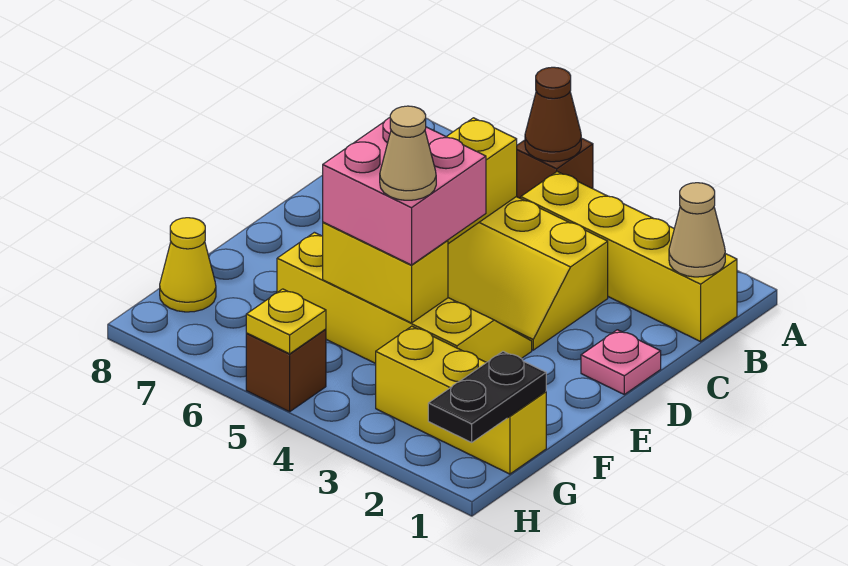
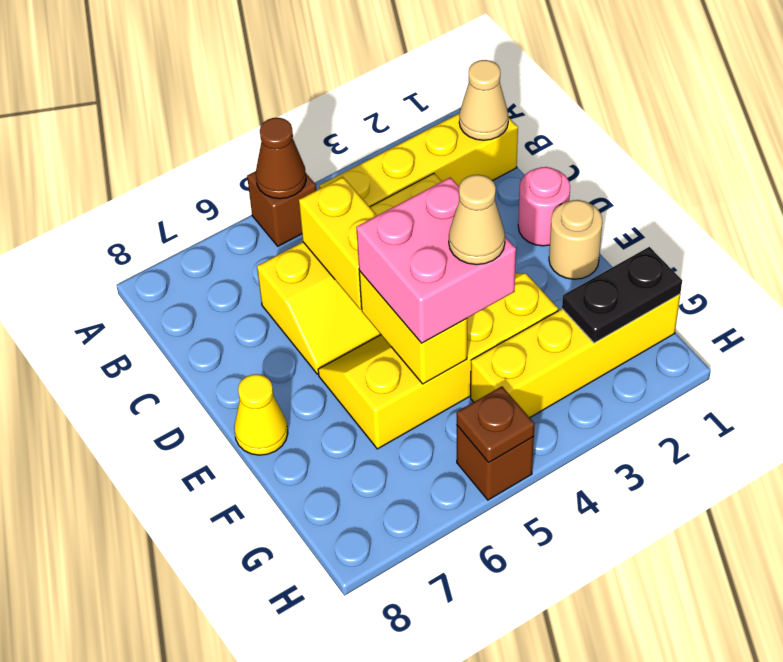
pink 1x1 plate [581,330,661,394] -> pink 1x1 round brick [518,167,570,246]
none -> tan 1x1 round brick [549,200,602,279]
yellow 1x2 brick [323,222,448,323] -> yellow 1x2 brick turned to [359,271,467,384]
yellow 1x3 brick [376,326,546,474] -> yellow 1x4 brick [471,294,680,418]
black 1x2 plate [428,351,546,442] -> black 1x2 plate turned to [562,247,682,343]
yellow 1x1 cone [160,218,216,312] -> yellow 1x1 cone moved to [234,374,288,455]
yellow 1x1 plate [246,289,326,354] -> brown 1x1 plate [457,386,535,463]

